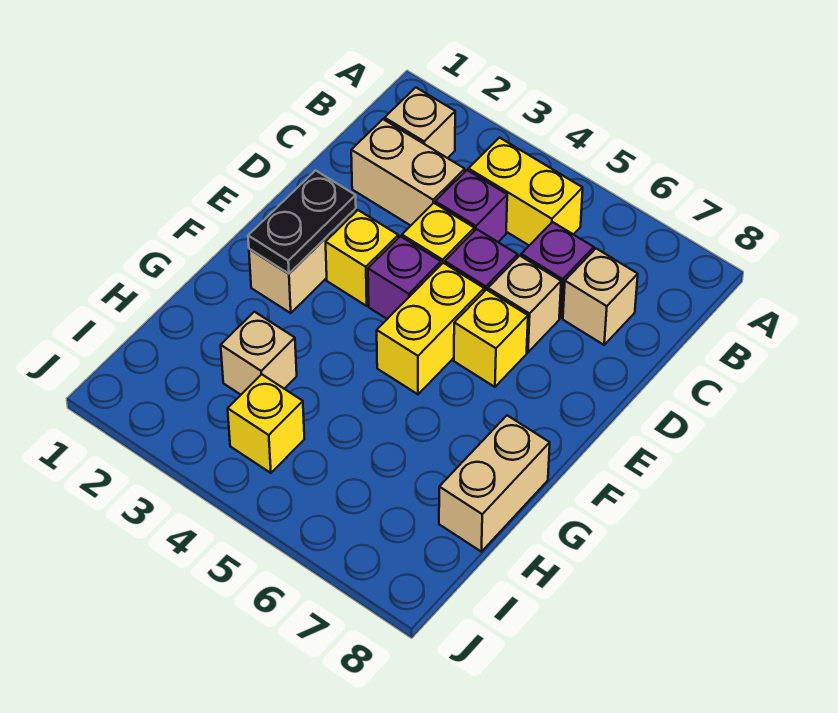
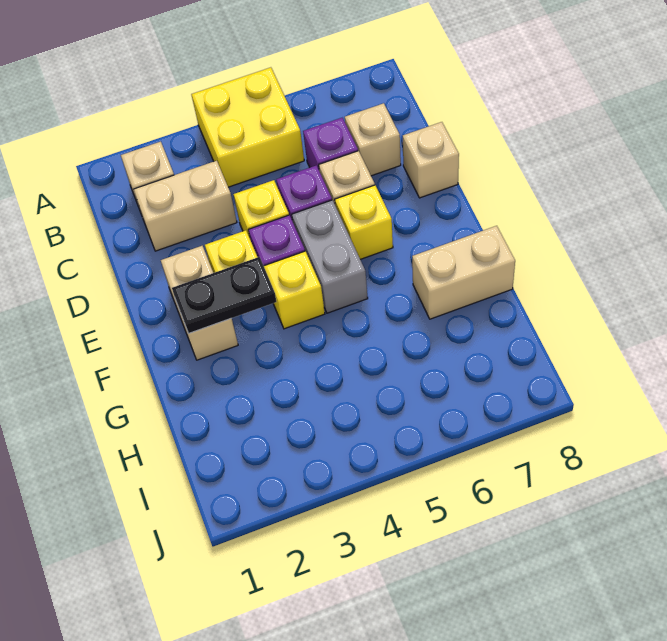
yellow 1x2 brick [468,138,583,245] -> yellow 2x2 brick [191,67,304,187]
purple 1x1 brick [435,170,507,242] -> none
black 1x2 plate [248,170,356,274] -> black 1x2 plate turned to [172,257,276,333]
yellow 1x2 brick [377,263,484,394] -> grey 1x2 brick [292,200,368,313]
tan 1x2 brick [439,415,550,552] -> tan 1x2 brick turned to [412,226,515,319]
tan 1x1 brick [221,312,297,395] -> tan 1x1 brick moved to [403,122,459,198]
yellow 1x1 brick [228,374,304,473] -> yellow 1x1 brick moved to [264,251,325,329]

